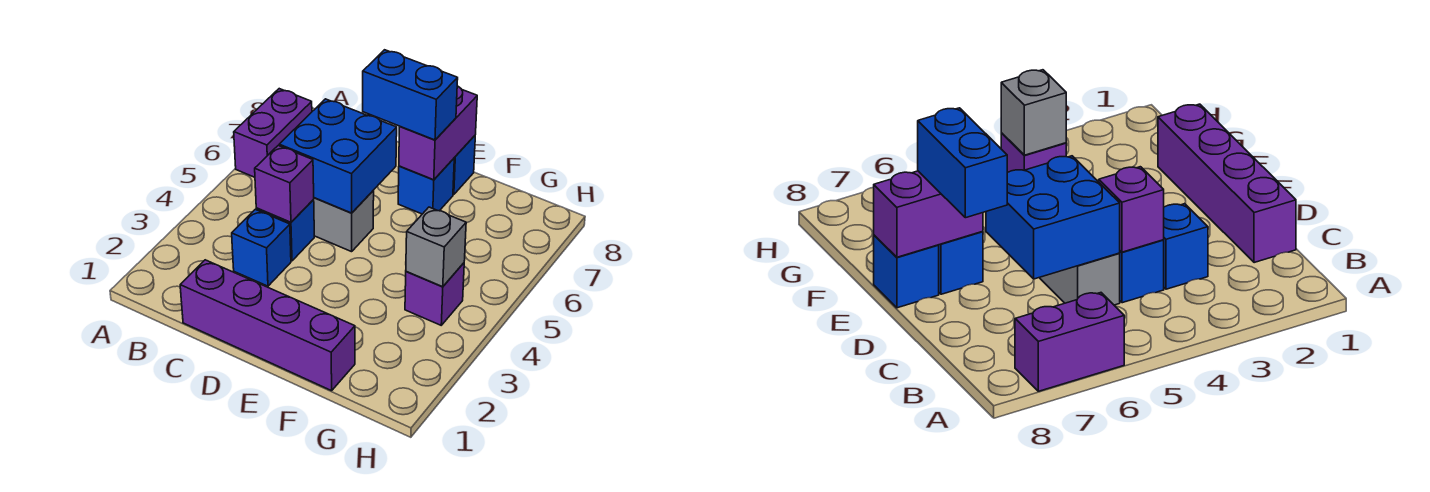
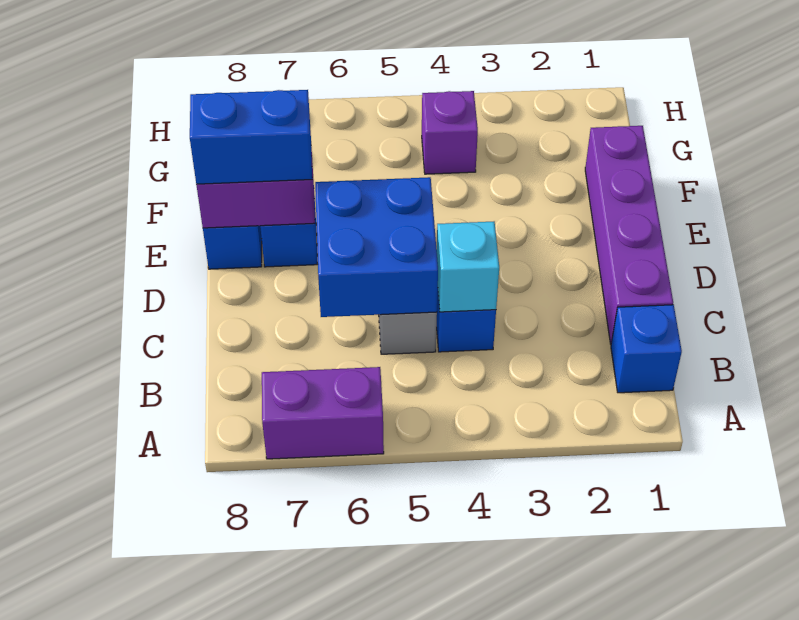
blue 1x1 brick [232,209,291,286] -> blue 1x1 brick moved to [611,305,682,393]
purple 1x1 brick [255,146,314,222] -> cyan 1x1 brick [437,222,499,312]
blue 1x2 brick [363,50,458,140] -> blue 1x2 brick turned to [190,90,312,184]
grey 1x1 brick [406,207,466,287] -> none

